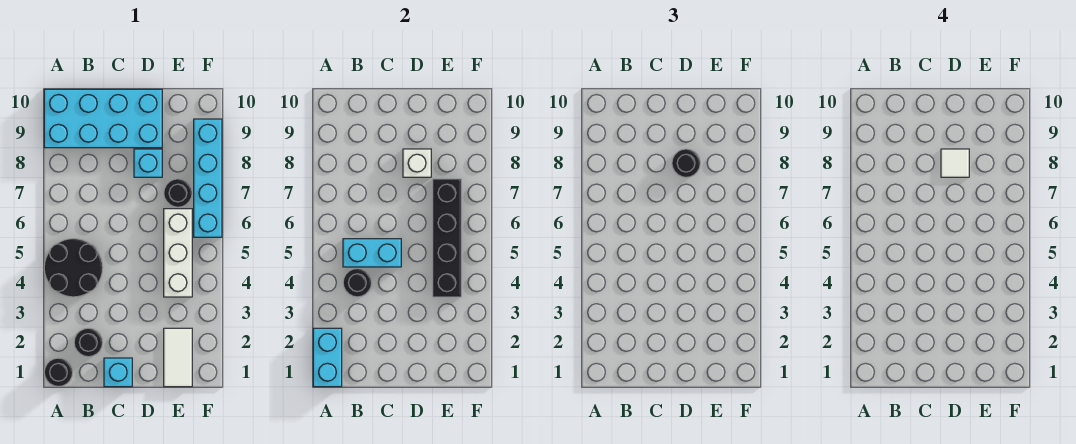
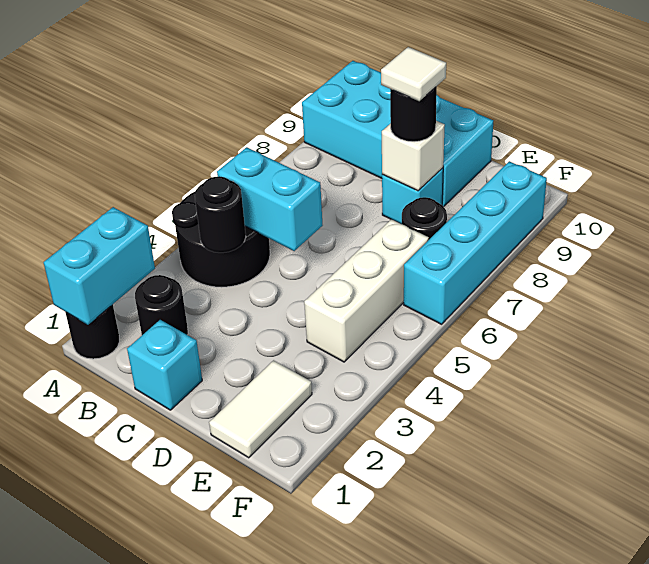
black 1x4 brick [433,179,461,297] -> none

